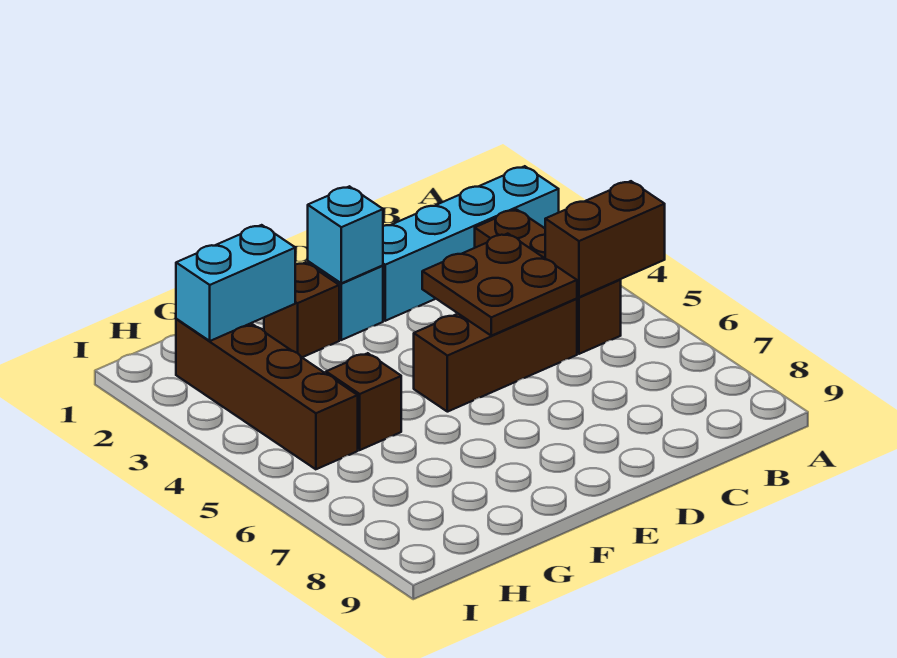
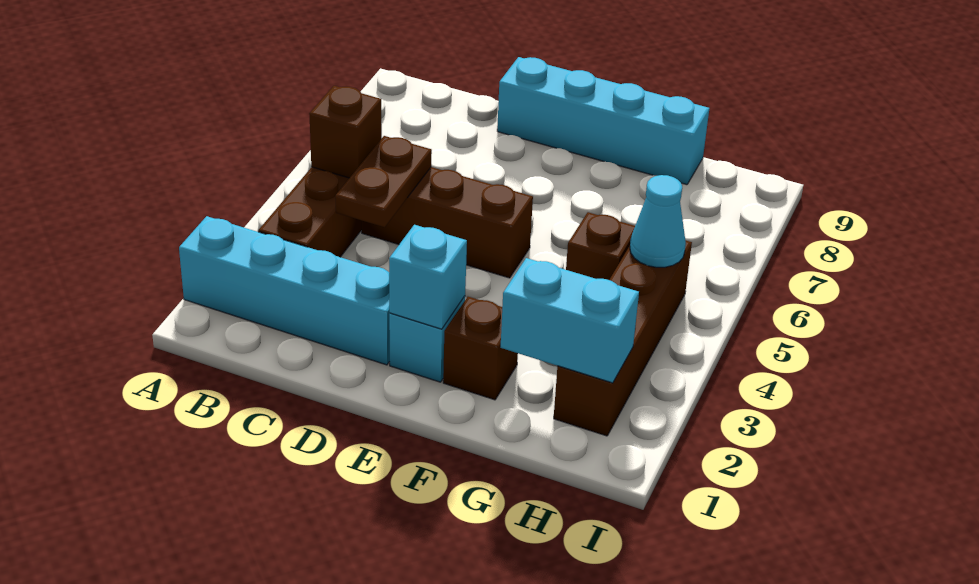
brown 1x2 brick [545,181,665,297] -> brown 1x1 brick [309,86,382,178]
brown 2x2 plate [422,234,577,336] -> brown 1x2 plate [335,136,432,227]
none -> cyan 1x4 brick [497,57,709,185]
none -> cyan 1x1 cone [630,175,686,267]

